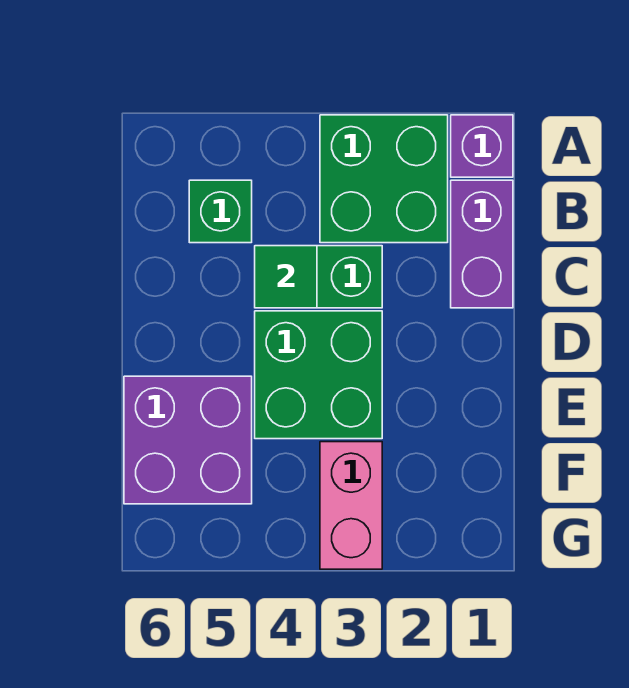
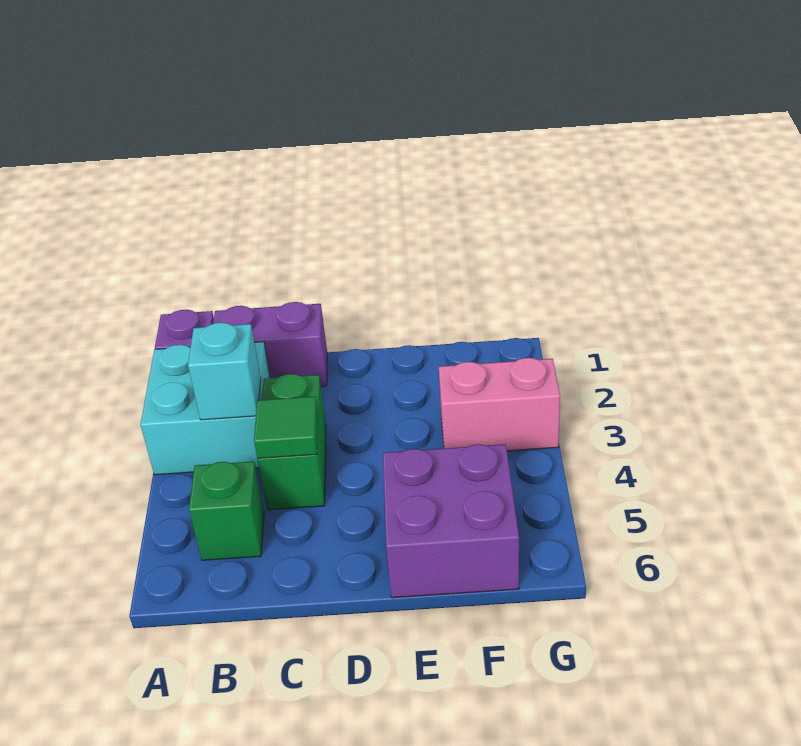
green 2x2 brick [320,115,448,243] -> cyan 2x2 brick [140,342,270,475]
none -> cyan 1x1 brick [188,322,261,420]
green 2x2 brick [255,311,382,439] -> none

